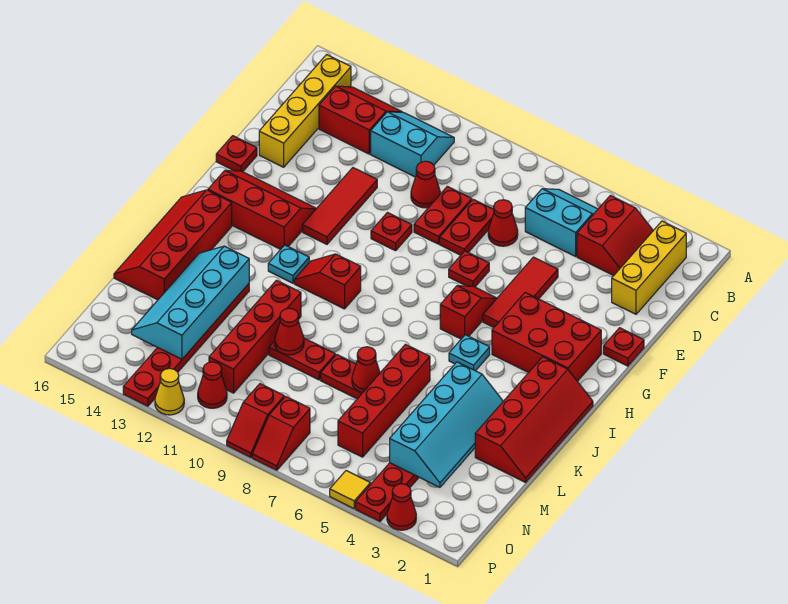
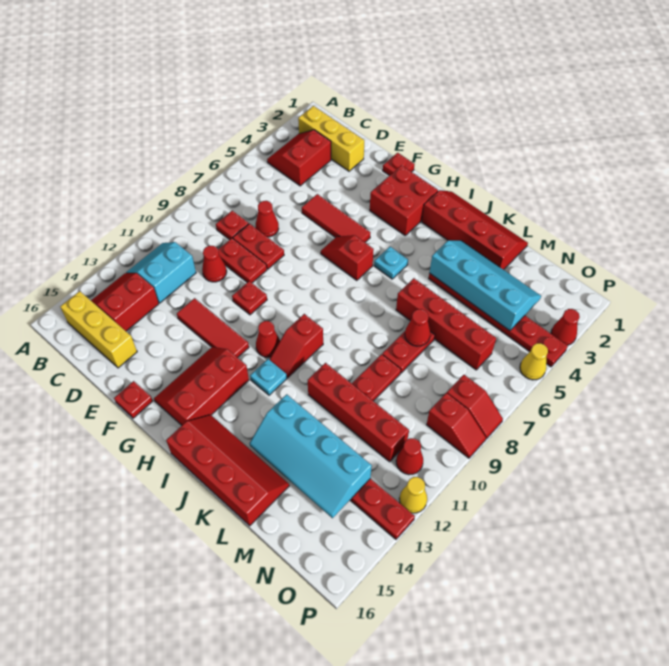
red 2x2 slope [577,195,653,276] -> red 2x2 slope turned to [267,130,331,186]
cyan 2x2 slope [525,189,598,256] -> none
yellow 1x4 brick [259,55,351,167] -> yellow 1x3 brick [60,291,137,368]
red 1x1 plate [449,251,489,287] -> red 1x1 plate moved to [216,211,249,240]
red 2x3 brick [492,293,601,381] -> red 2x2 brick [370,165,438,235]
red 2x4 slope [114,190,232,300] -> red 2x4 slope turned to [166,415,289,526]
red 1x1 cone [275,308,304,355] -> red 1x1 cone moved to [256,321,280,357]
yellow 1x1 tile [330,471,371,509] -> yellow 1x1 cone [520,343,548,380]

